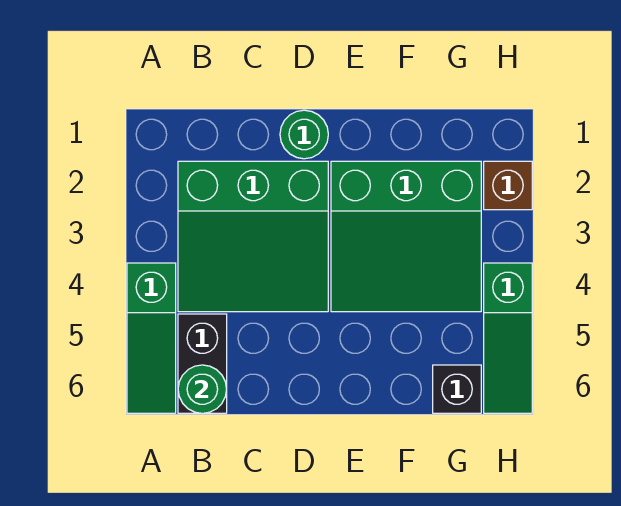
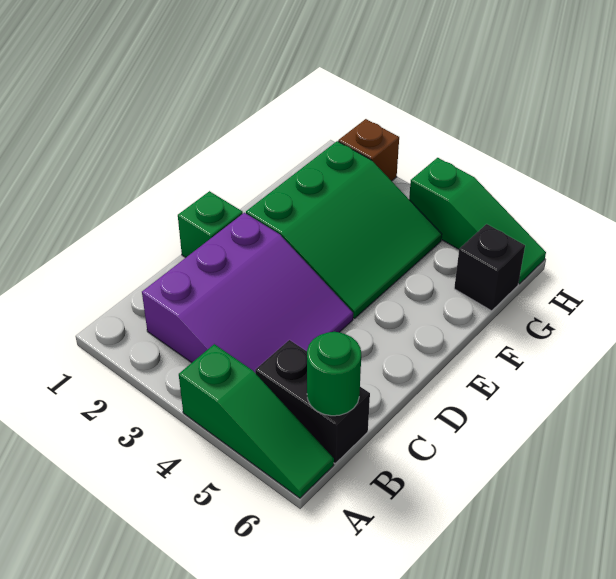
green 3x3 slope [178,161,328,312] -> purple 3x3 slope [142,213,353,372]
green 1x1 round brick [280,110,328,159] -> green 1x1 brick [178,191,243,257]

